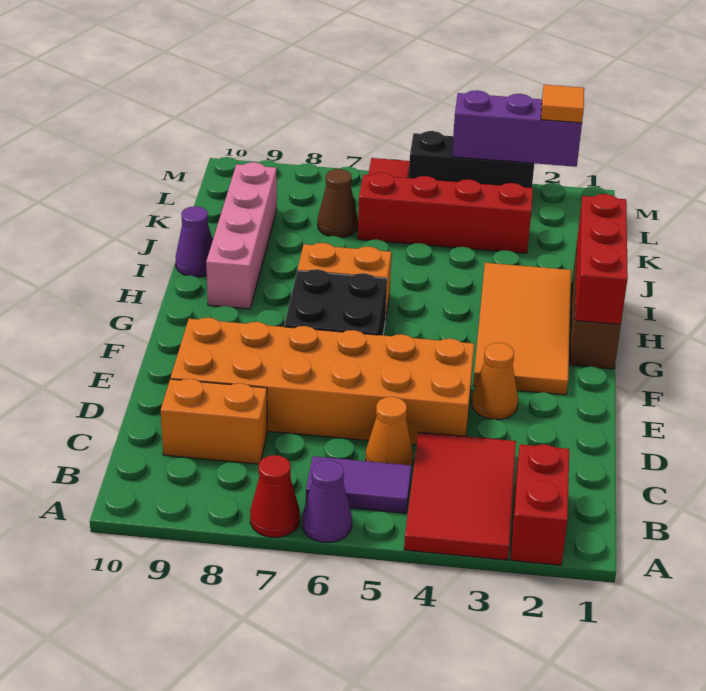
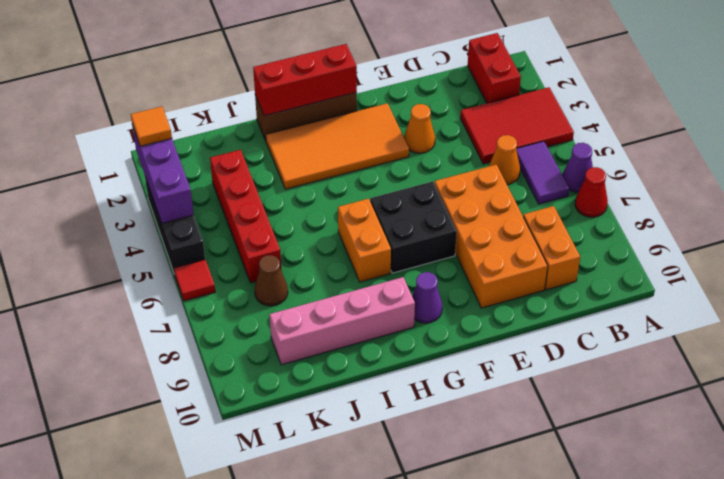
red 1x2 brick [511,444,569,565] -> red 1x2 brick turned to [468,33,521,103]
orange 2x6 brick [171,318,474,445] -> orange 2x4 brick [435,165,548,308]
purple 1x1 cone [176,206,213,277] -> purple 1x1 cone moved to [412,272,442,323]

